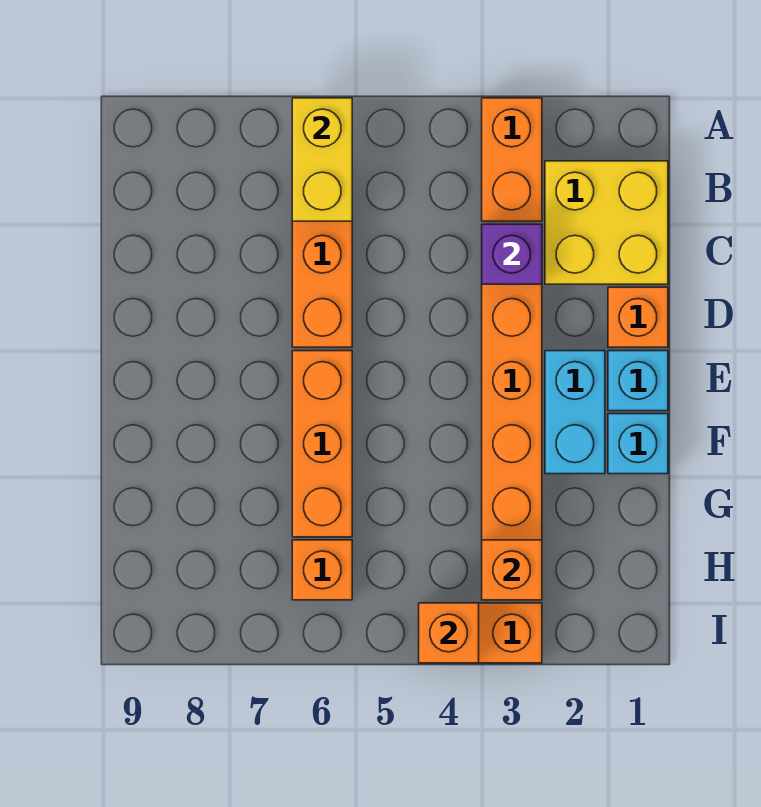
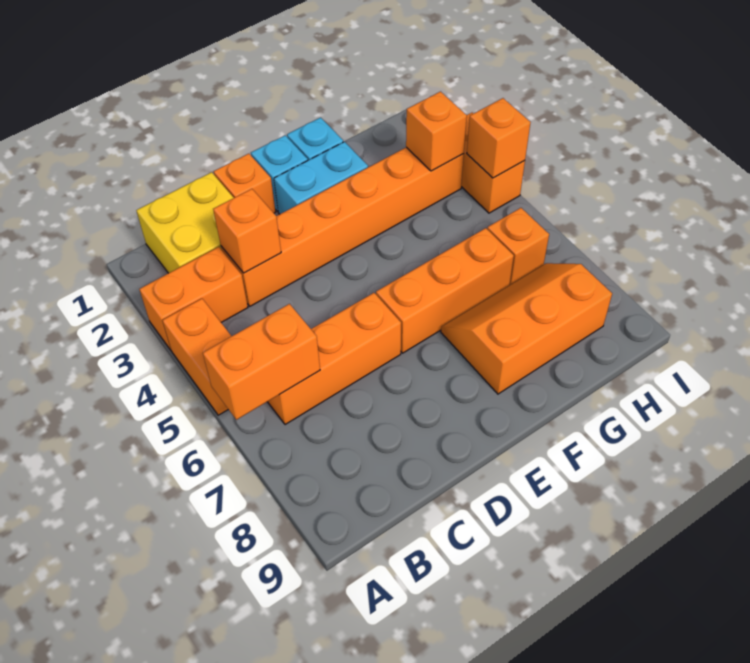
none -> orange 1x2 brick [162,299,231,415]
yellow 1x2 brick [292,98,352,221] -> orange 1x2 brick [203,304,320,420]
purple 1x1 brick [482,224,542,284] -> orange 1x1 brick [213,189,281,273]
none -> orange 2x3 slope [441,263,612,394]

